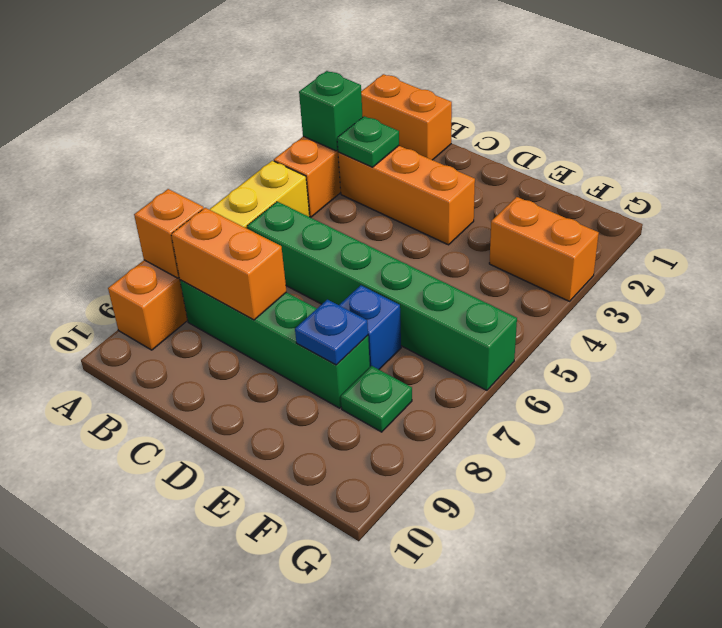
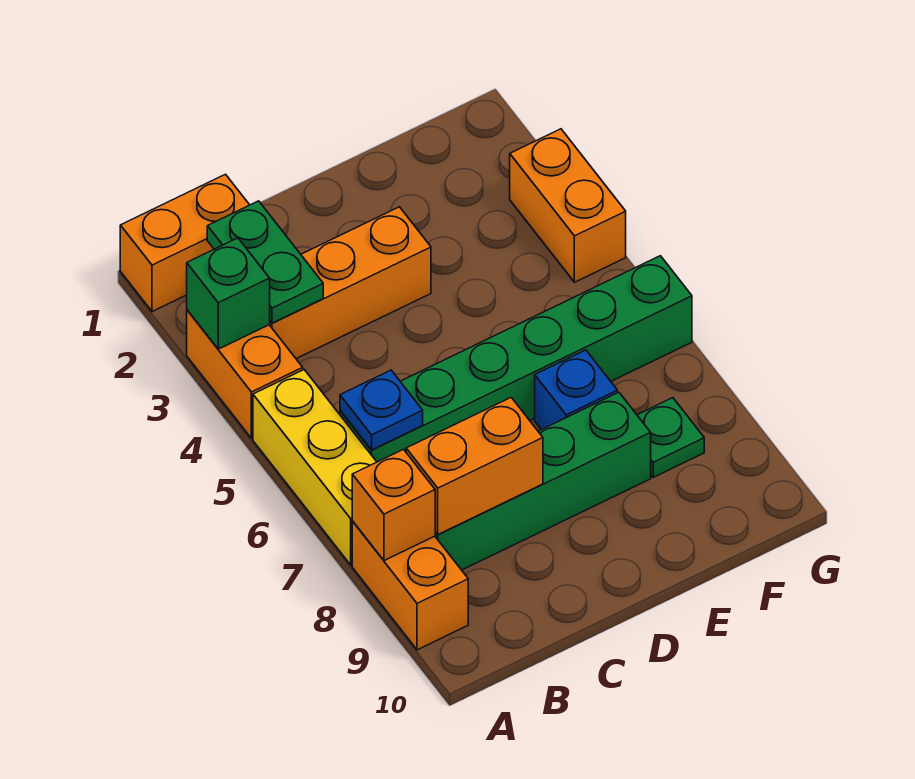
green 1x1 plate [337,116,399,167] -> green 1x2 plate [207,201,323,323]
blue 1x1 plate [295,300,368,365] -> blue 1x1 plate moved to [340,370,423,450]
orange 1x2 brick [489,197,599,301] -> orange 1x2 brick turned to [510,129,626,282]

